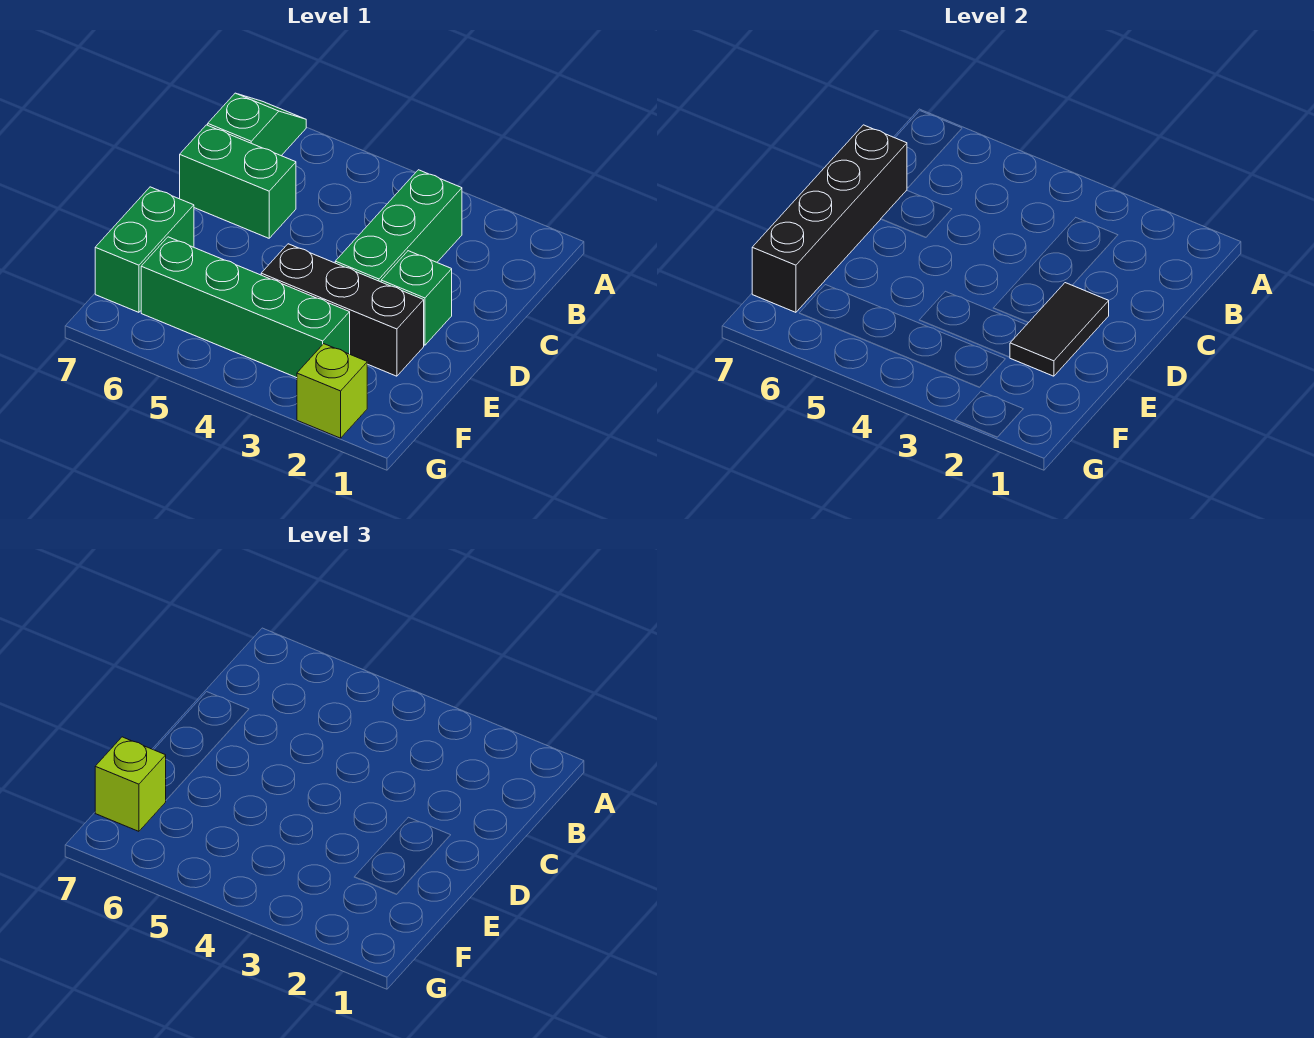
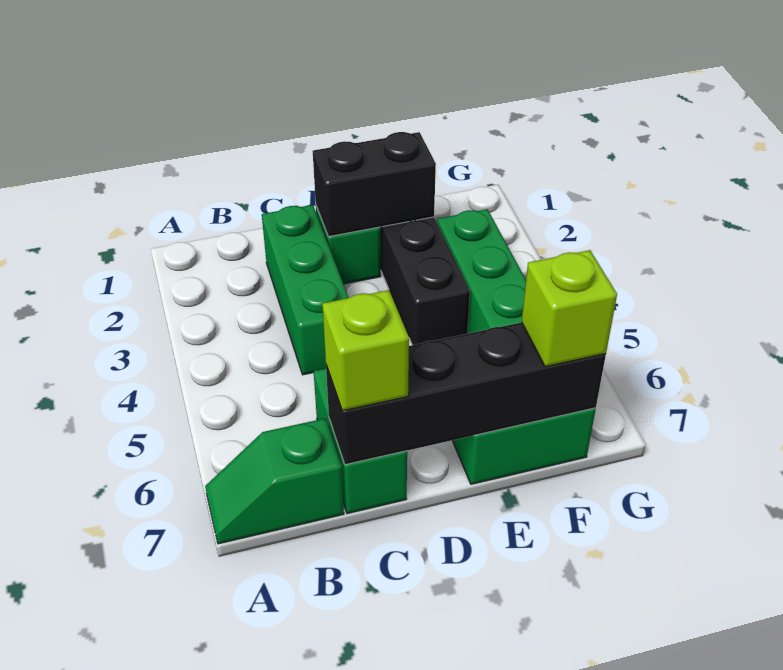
green 1x3 brick [335,170,462,282] -> green 1x3 brick turned to [262,205,349,375]
black 1x2 tile [1010,283,1109,376] -> black 1x2 brick [313,132,436,237]
lime 1x1 brick [297,344,367,438] -> lime 1x1 brick moved to [322,290,409,411]

